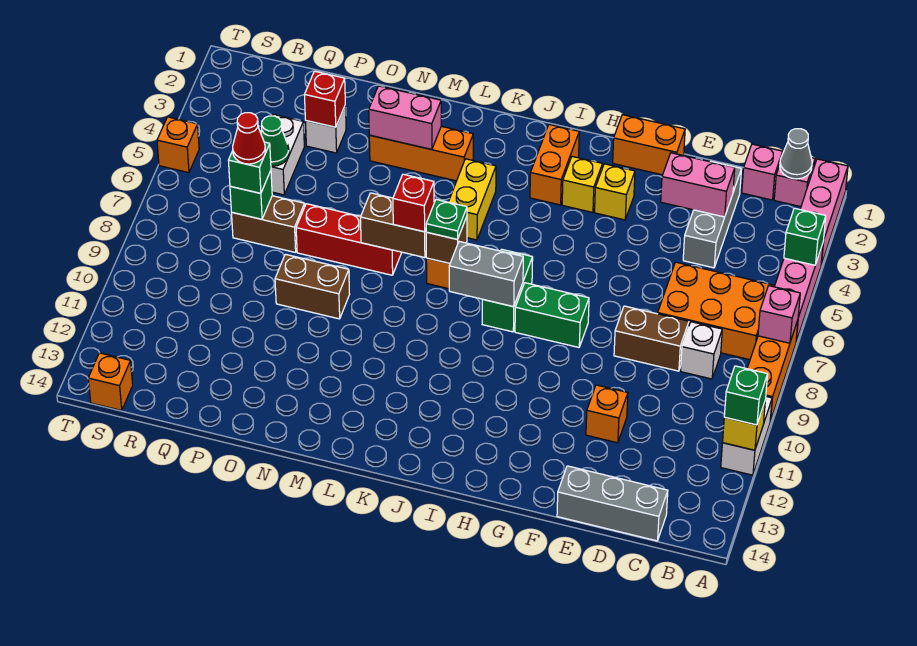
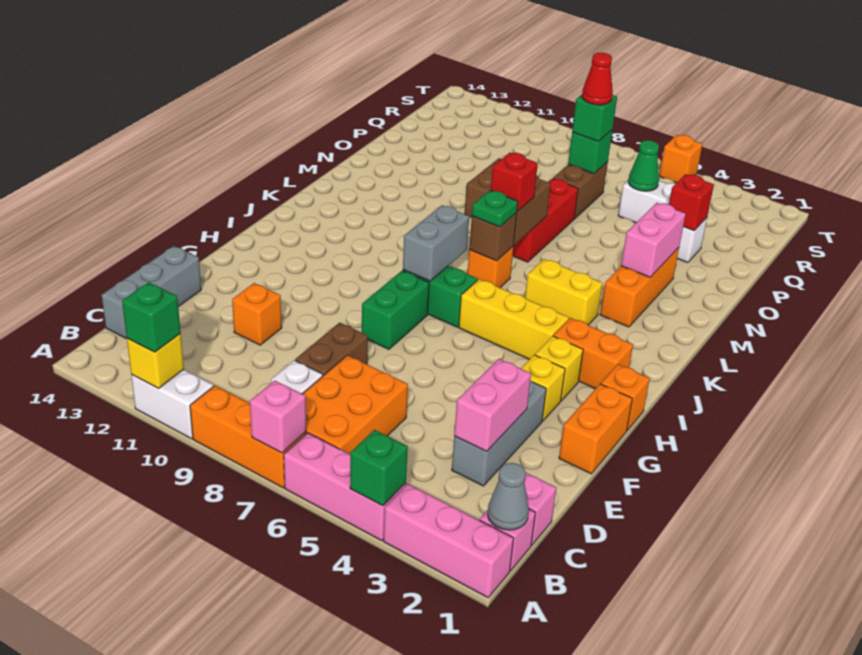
grey 1x3 brick [683,162,741,268] -> grey 1x3 brick turned to [452,380,546,486]
none -> yellow 1x3 brick [459,279,569,359]
orange 1x1 brick [88,353,133,411] -> orange 1x1 brick moved to [601,364,650,430]

